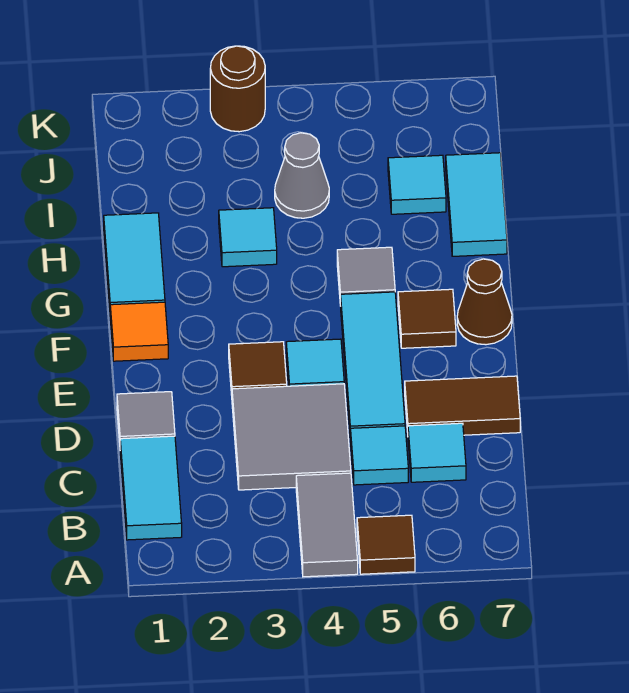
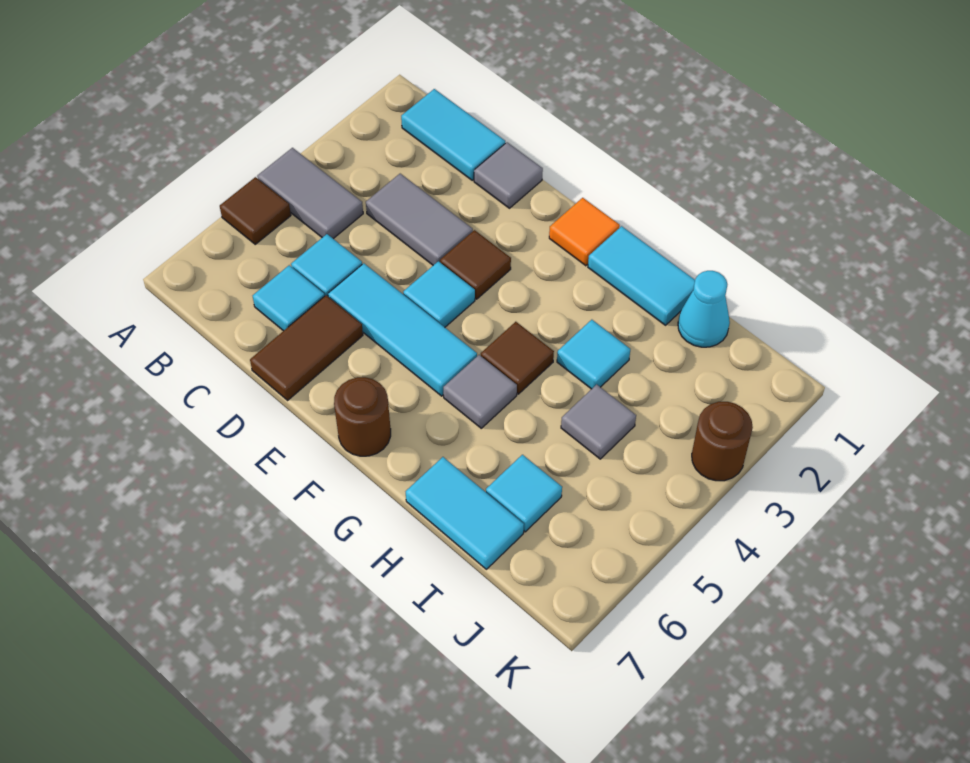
grey 2x2 tile [232,384,351,490] -> grey 1x2 tile [366,174,473,265]
brown 1x1 tile [398,289,456,348] -> brown 1x1 tile moved to [481,322,554,394]
brown 1x1 cone [457,259,512,345] -> brown 1x1 round brick [334,377,391,456]
none -> cyan 1x1 cone [678,271,730,347]
grey 1x1 cone [275,133,329,218] -> grey 1x1 tile [561,384,636,459]

